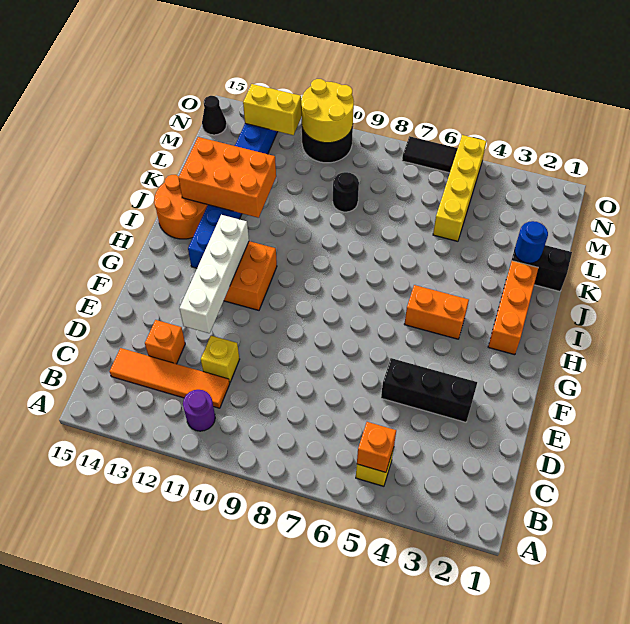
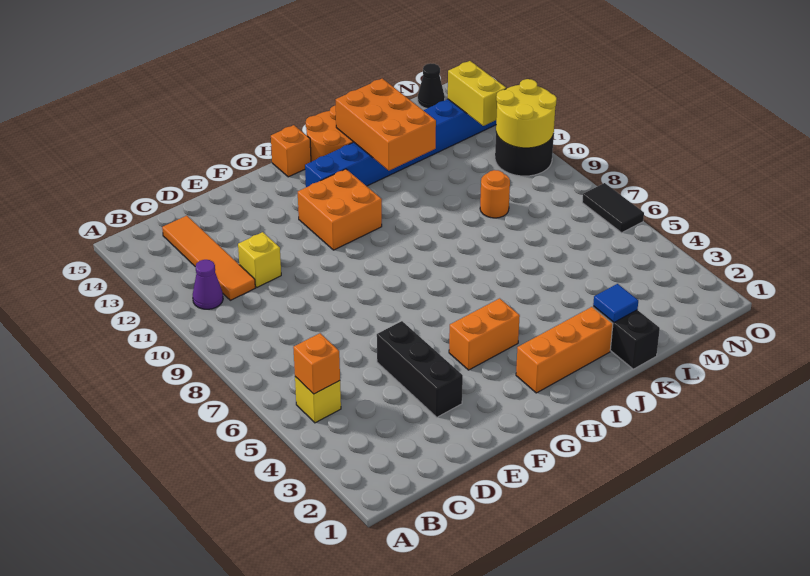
purple 1x1 round brick [183,390,215,431] -> purple 1x1 cone [193,260,223,309]
orange 1x1 brick [145,320,185,364] -> orange 1x1 brick moved to [271,125,311,177]
white 1x4 brick [180,215,249,333] -> none
orange 1x2 brick [404,285,469,339] -> orange 1x2 brick turned to [449,298,520,370]
blue 1x1 round brick [515,221,548,263] -> blue 1x1 tile [593,284,638,322]
yellow 1x4 brick [433,135,486,241] -> none
black 1x1 round brick [333,172,359,212] -> orange 1x1 round brick [480,170,510,218]

